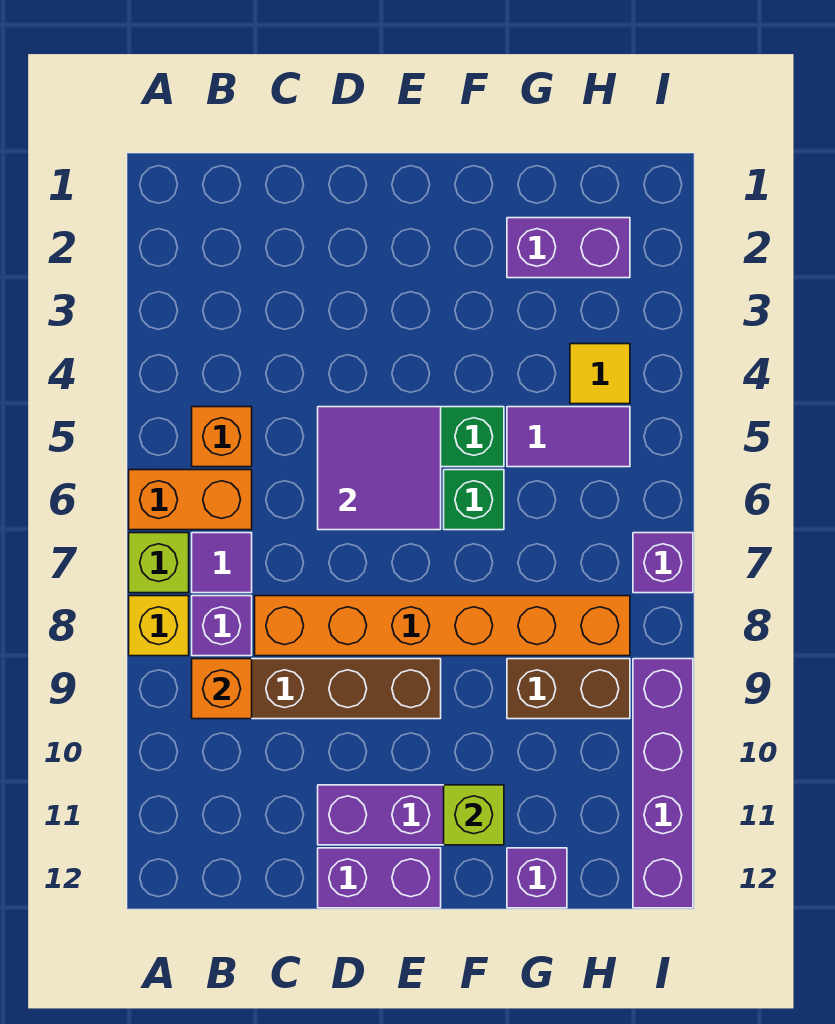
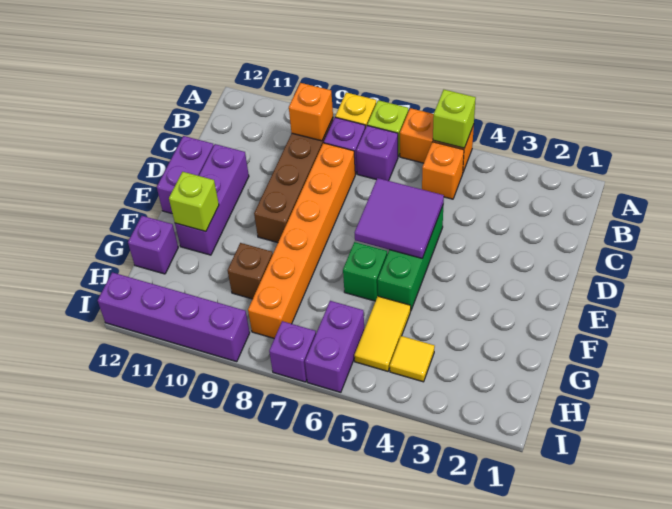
none -> lime 1x1 brick [433,90,476,148]
orange 1x2 brick [129,470,252,530] -> orange 1x2 brick turned to [400,108,474,172]
purple 1x1 tile [192,533,252,593] -> purple 1x1 brick [356,126,398,181]
purple 1x2 brick [507,218,630,278] -> purple 1x2 brick moved to [305,301,364,392]
purple 1x2 tile [507,407,630,467] -> yellow 1x2 tile [354,296,411,371]
brown 1x2 brick [507,659,630,719] -> brown 1x1 brick [228,243,273,299]

